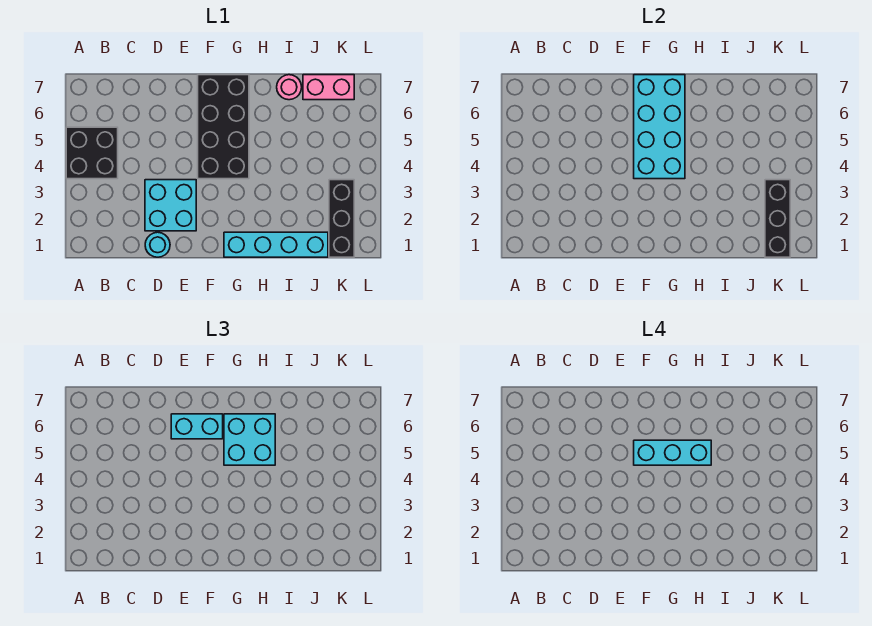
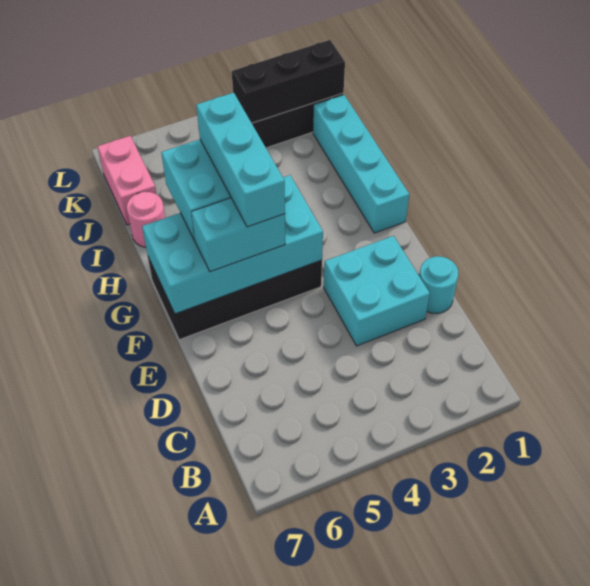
black 2x2 brick [66,127,118,179] -> none
cyan 1x2 brick [171,414,223,439] -> cyan 1x2 brick turned to [191,198,285,272]

